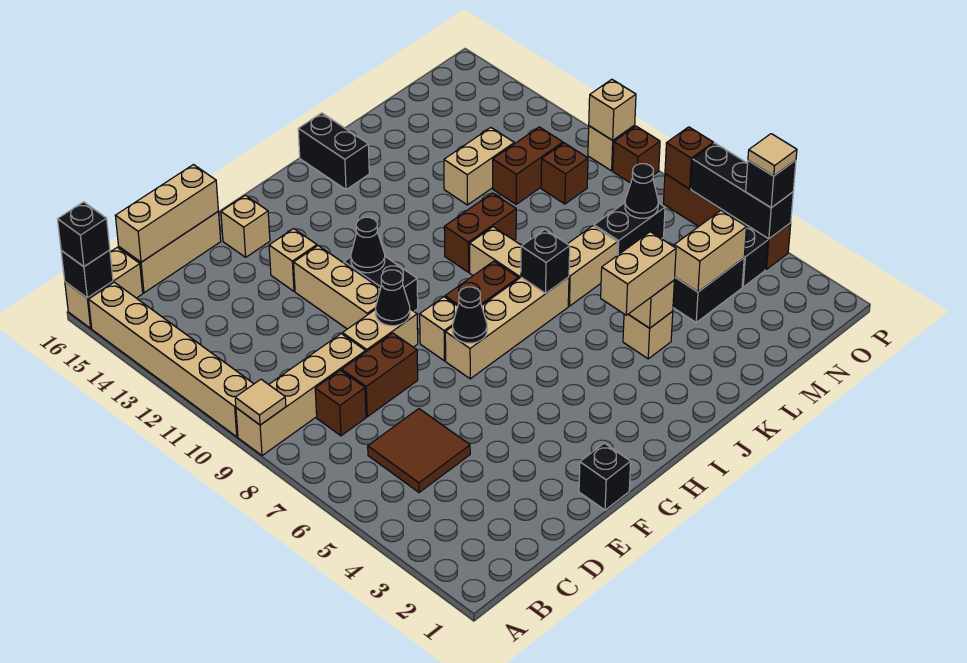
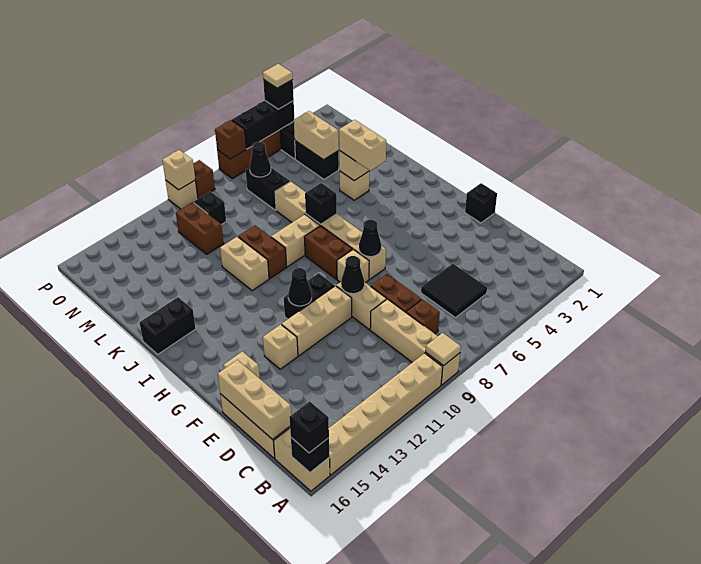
brown 2x2 tile [368,409,470,493] -> black 2x2 tile [421,264,487,317]
tan 1x2 brick [444,128,514,205] -> tan 1x2 brick moved to [220,237,269,291]
brown 1x1 brick [541,143,588,204] -> black 1x1 brick [194,192,226,225]

